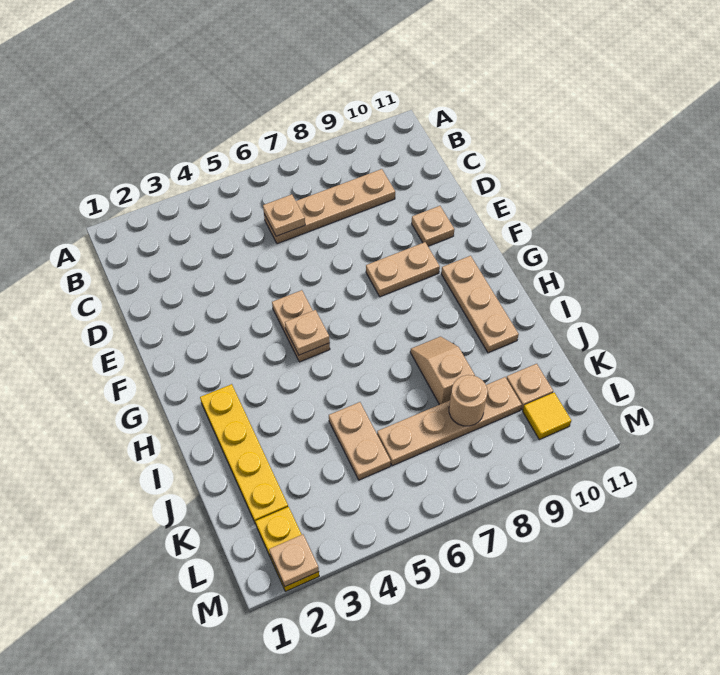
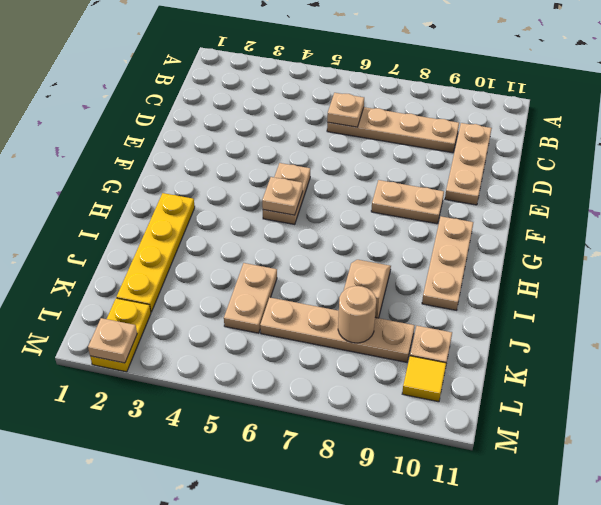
tan 1x1 plate [412,206,454,246] -> tan 1x3 plate [445,123,492,205]

